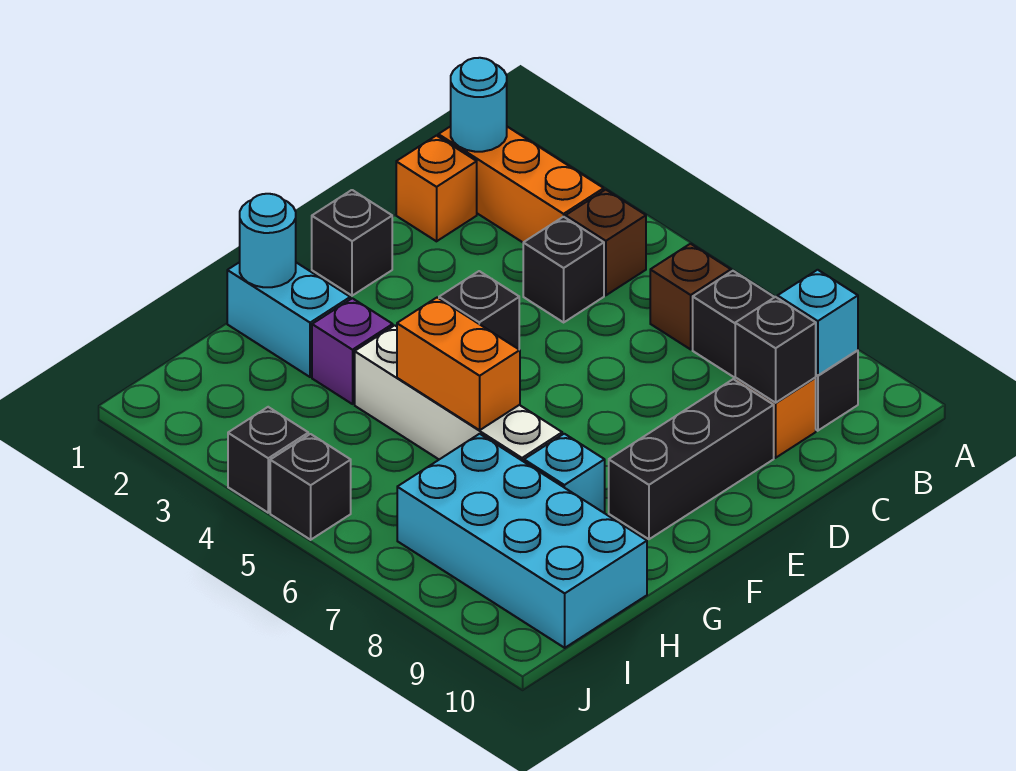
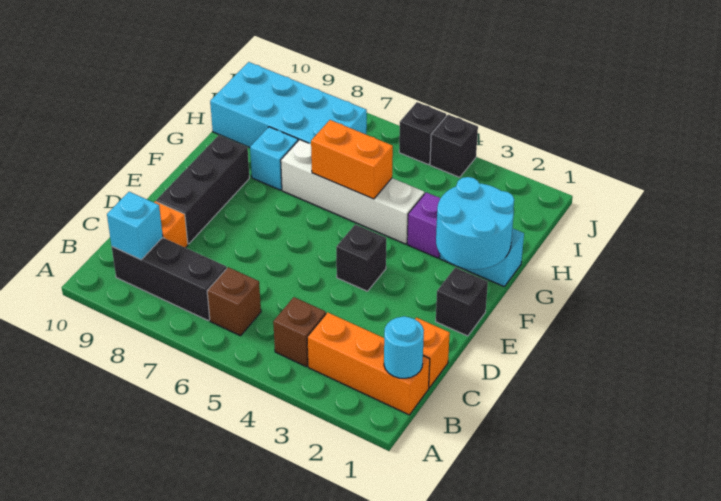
black 1x1 brick [523,217,604,322] -> none
black 1x1 brick [735,297,816,403] -> none
cyan 1x1 round brick [240,194,296,287] -> cyan 2x2 round brick [436,177,514,269]

